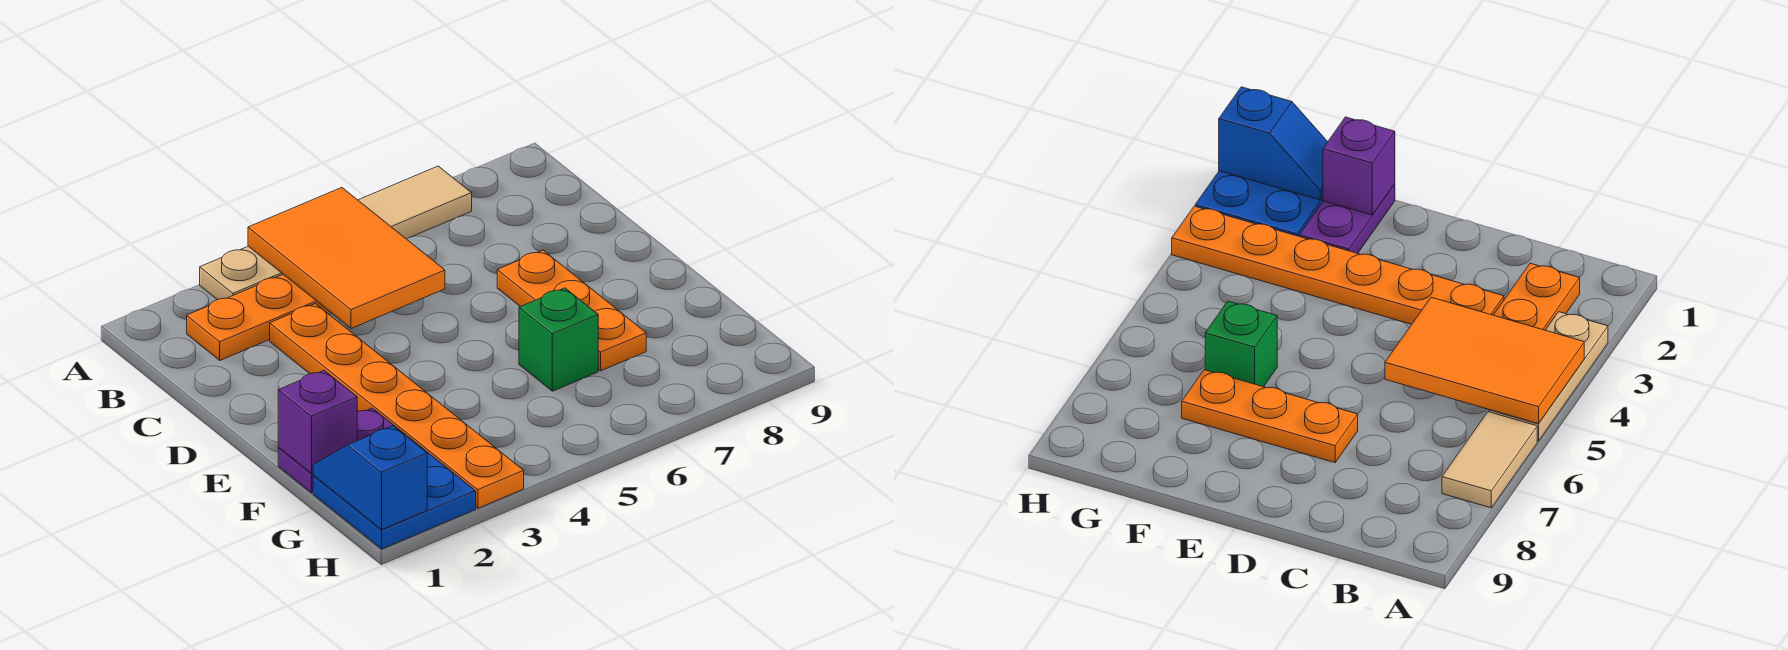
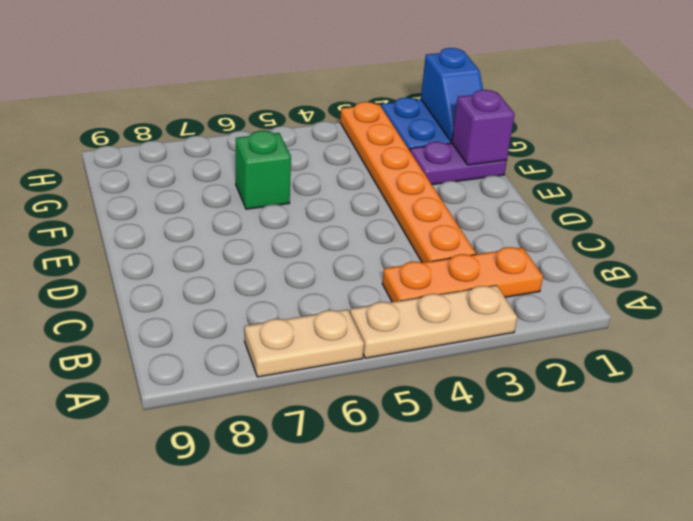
orange 2x3 tile [248,188,445,328] -> none
tan 1x2 tile [358,166,472,239] -> tan 1x2 plate [245,309,364,377]
orange 1x3 plate [497,250,646,371] -> none

